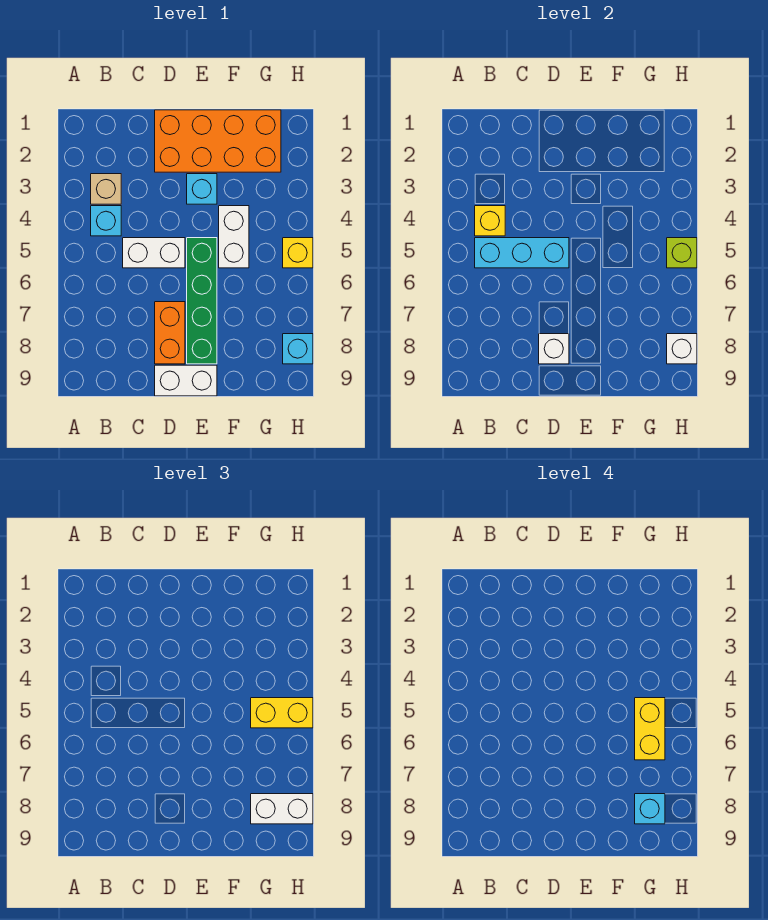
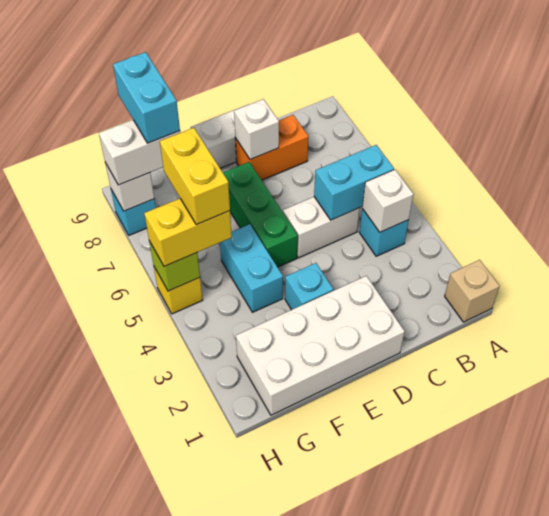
tan 1x1 brick [91,174,121,204] -> tan 1x1 brick moved to [445,260,500,322]
yellow 1x1 brick [475,206,505,236] -> white 1x1 brick [362,170,413,232]
cyan 1x3 brick [475,238,569,268] -> cyan 1x2 brick [314,145,394,220]
orange 2x4 brick [155,110,281,172] -> white 2x4 brick [236,276,405,415]
orange 1x2 brick [155,302,185,364] -> orange 1x2 brick turned to [235,115,309,180]
green 1x4 brick [187,238,217,364] -> green 1x3 brick [223,162,298,267]
white 1x2 brick [219,206,249,268] -> cyan 1x2 brick [220,224,283,312]
cyan 1x1 brick [635,794,665,824] -> cyan 1x2 brick [113,52,180,143]

